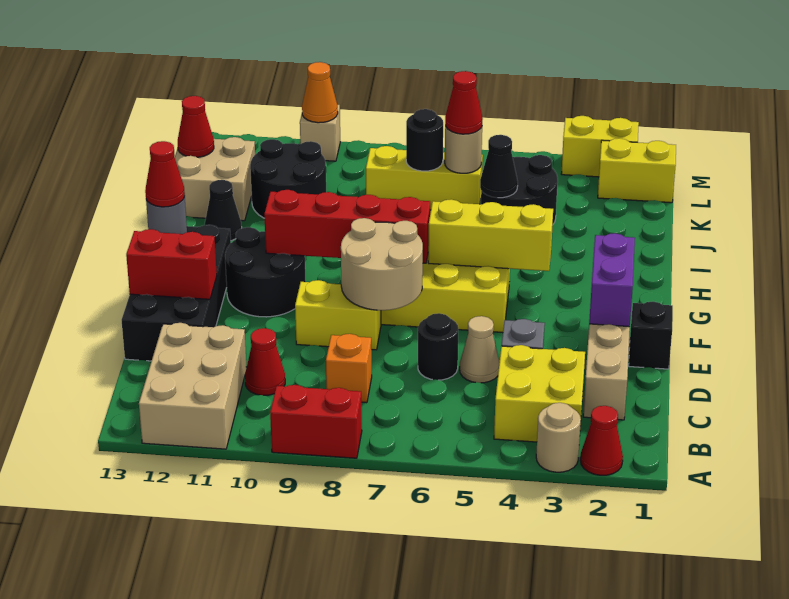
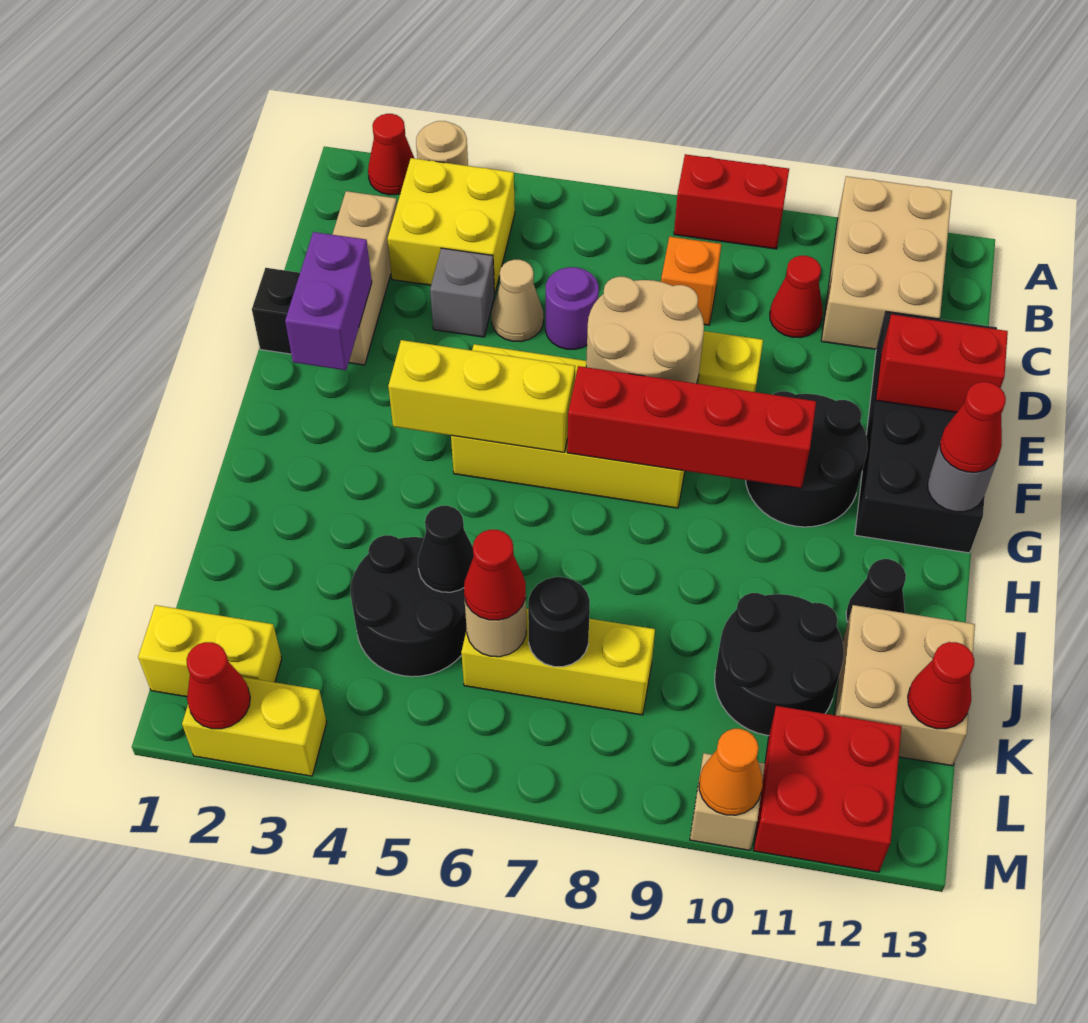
black 1x1 round brick [418,313,458,380] -> purple 1x1 round brick [546,267,599,349]
none -> red 2x2 brick [754,706,902,872]
none -> red 1x1 cone [187,642,250,729]

